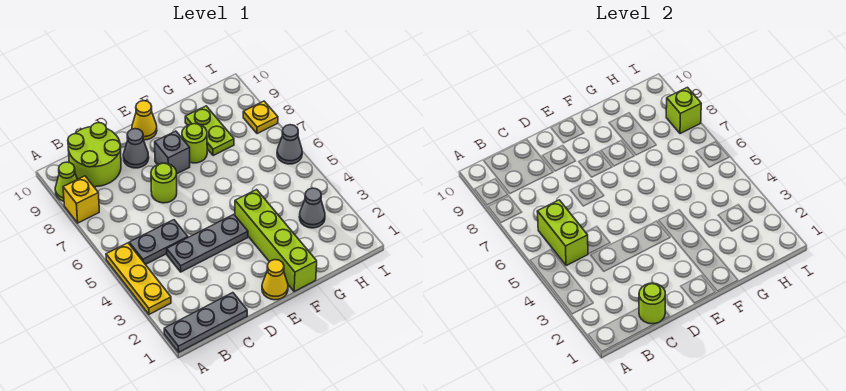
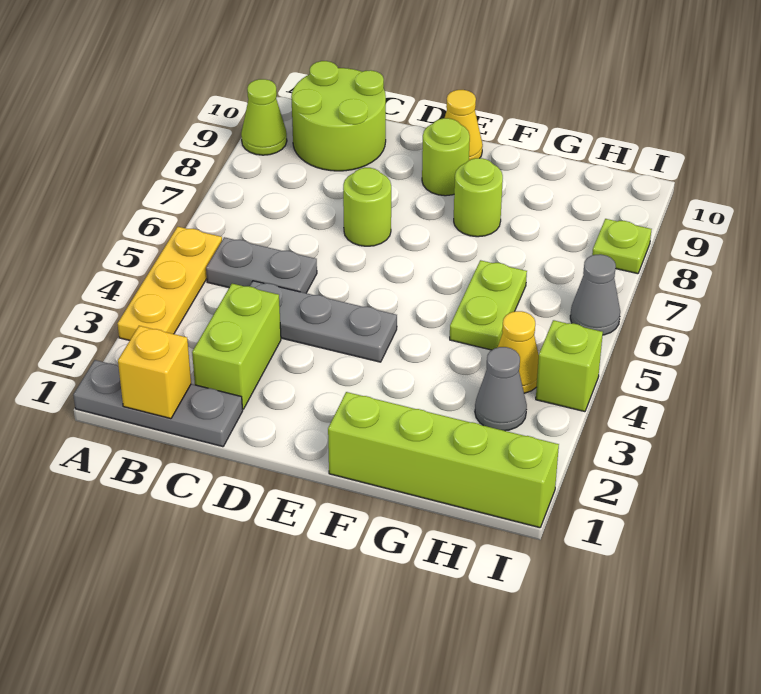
yellow 1x1 brick [63,176,99,223] -> yellow 1x1 brick moved to [118,326,191,419]
lime 1x2 brick [537,200,588,266] -> lime 1x2 brick moved to [192,284,281,409]
lime 1x1 round brick [639,283,666,324] -> lime 1x1 round brick moved to [422,118,470,196]
grey 1x1 cone [123,129,149,168] -> none
yellow 1x1 cone [262,260,288,300] -> yellow 1x1 cone moved to [497,311,539,393]
grey 1x1 brick [155,131,190,174] -> none
lime 1x4 brick [235,190,317,291] -> lime 1x4 brick turned to [328,392,559,528]
lime 1x2 plate [185,106,234,156] -> lime 1x2 plate moved to [450,260,527,350]
yellow 1x1 plate [243,101,278,134] -> lime 1x1 plate [592,219,652,274]
lime 1x1 brick [666,87,701,134] -> lime 1x1 brick moved to [536,320,603,412]

